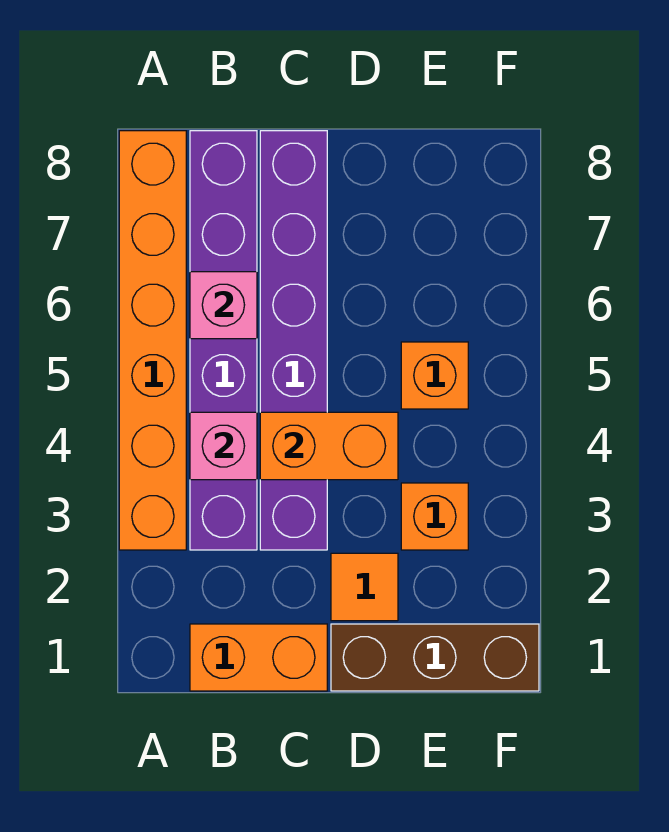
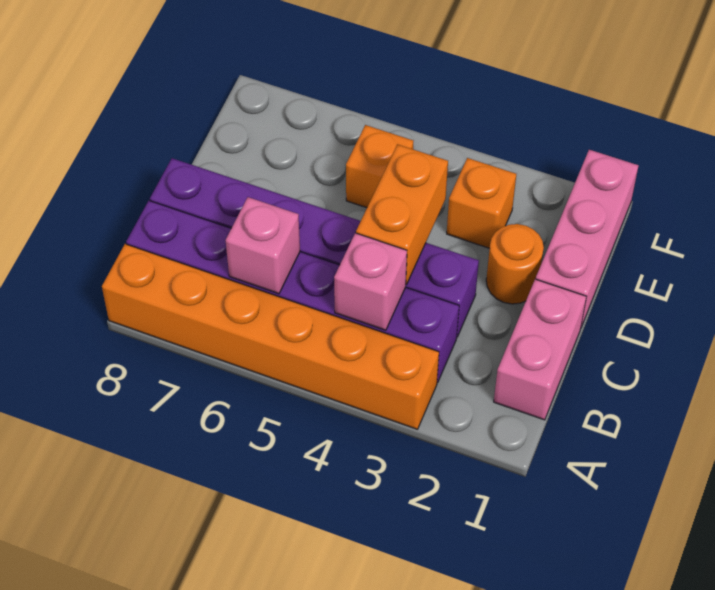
orange 1x2 brick [190,624,327,691] -> pink 1x2 brick [494,279,587,420]
brown 1x3 brick [331,624,539,691] -> pink 1x3 brick [536,150,639,327]
orange 1x1 tile [331,553,398,621] -> orange 1x1 round brick [486,224,544,304]

